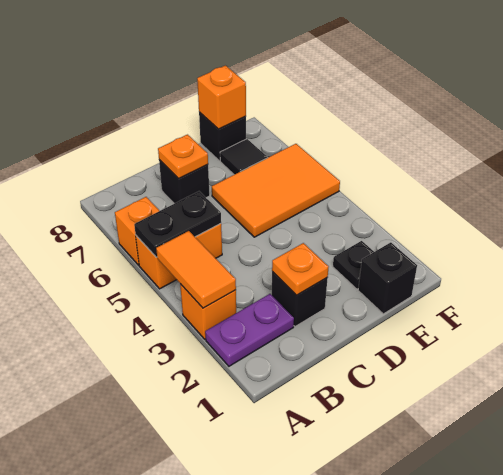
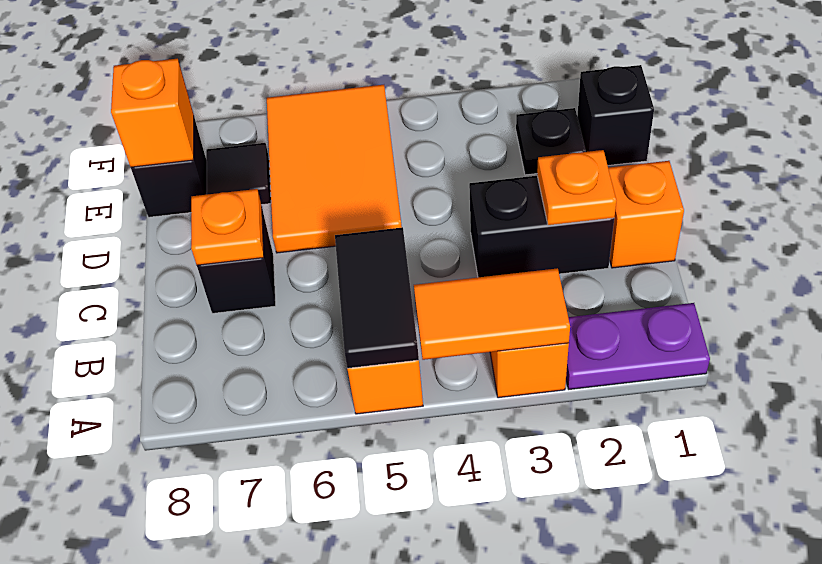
purple 1x2 plate [205,294,294,366] -> purple 1x2 plate turned to [566,303,710,389]
black 1x2 plate [134,191,221,257] -> black 1x2 tile [335,227,419,368]
orange 1x1 brick [115,197,159,265] -> orange 1x1 brick moved to [608,161,684,268]
black 1x1 brick [272,272,328,326] -> black 1x2 brick [469,176,614,277]

